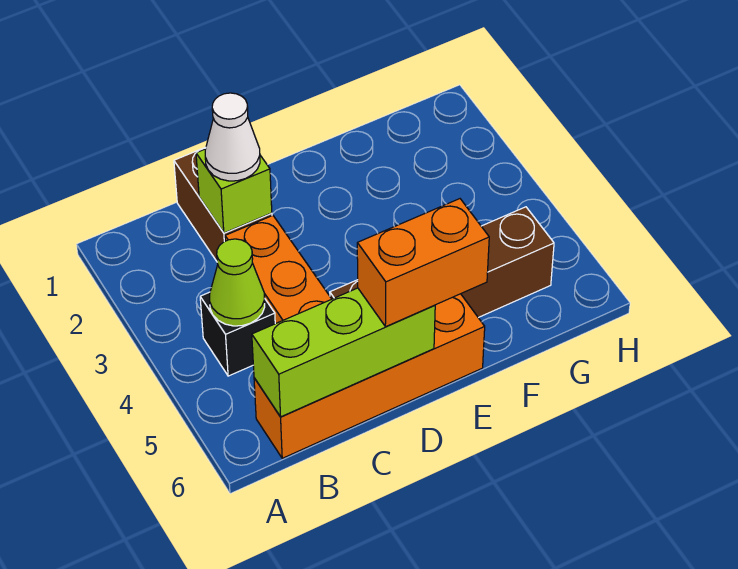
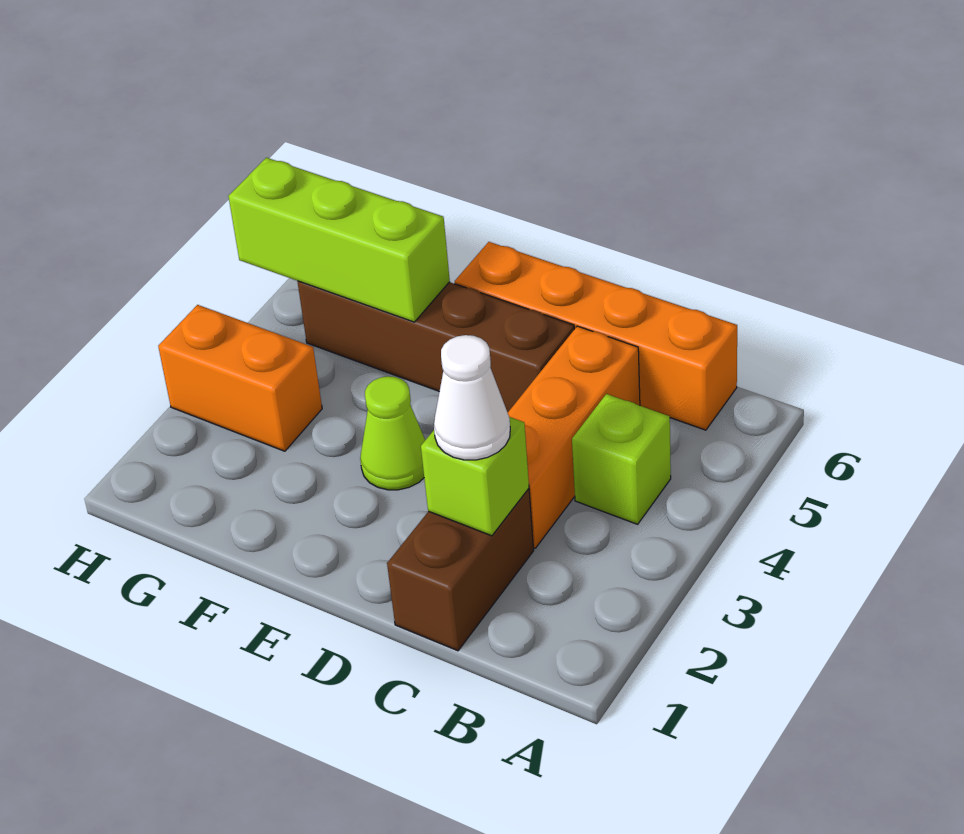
black 1x1 brick [200,292,275,376] -> lime 1x1 brick [572,394,671,524]
lime 1x1 cone [210,239,265,326] -> lime 1x1 cone moved to [360,376,425,490]
lime 1x3 brick [252,288,435,417] -> lime 1x3 brick moved to [228,158,450,322]
orange 1x2 brick [357,199,489,327] -> orange 1x2 brick moved to [158,305,322,451]

